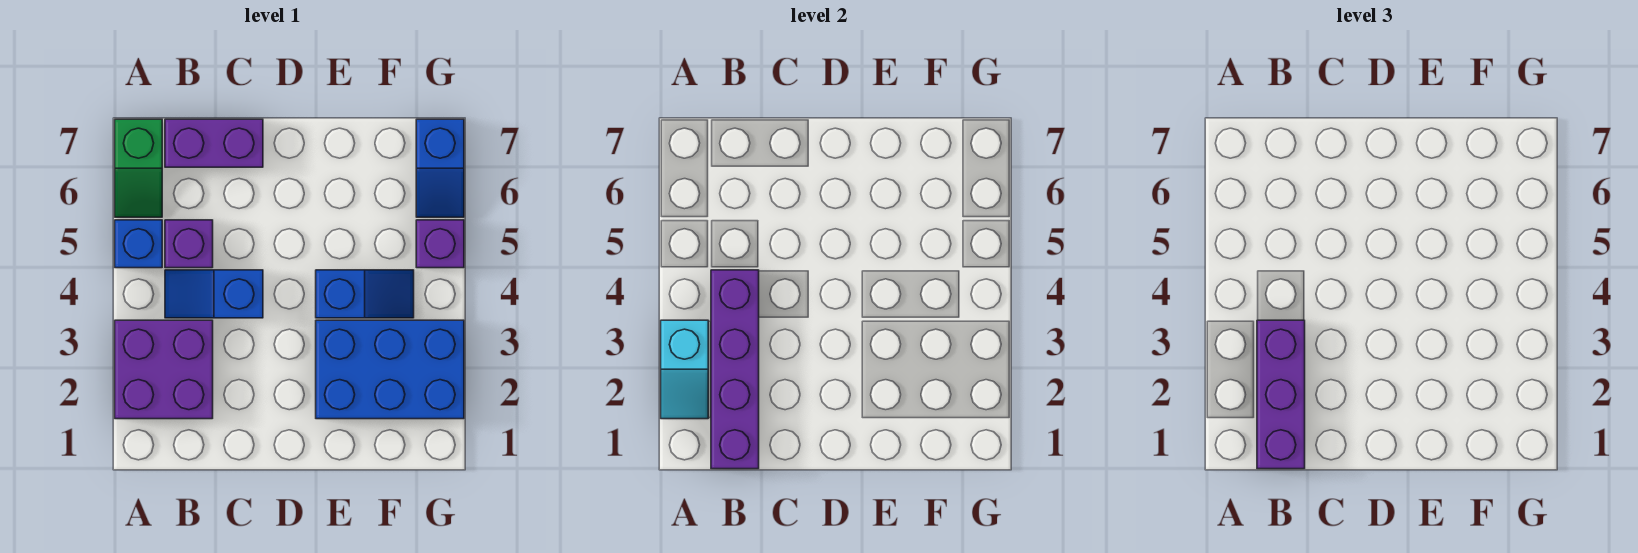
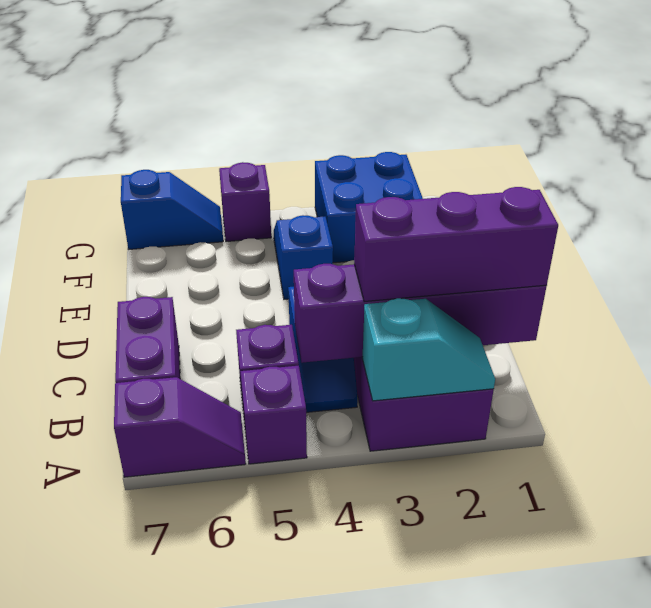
blue 1x1 brick [115,220,162,268] -> purple 1x1 brick [240,366,307,464]
green 1x2 slope [115,119,162,217] -> purple 1x2 slope [114,377,246,477]
blue 2x3 brick [316,320,464,419] -> blue 2x2 brick [315,152,423,263]

